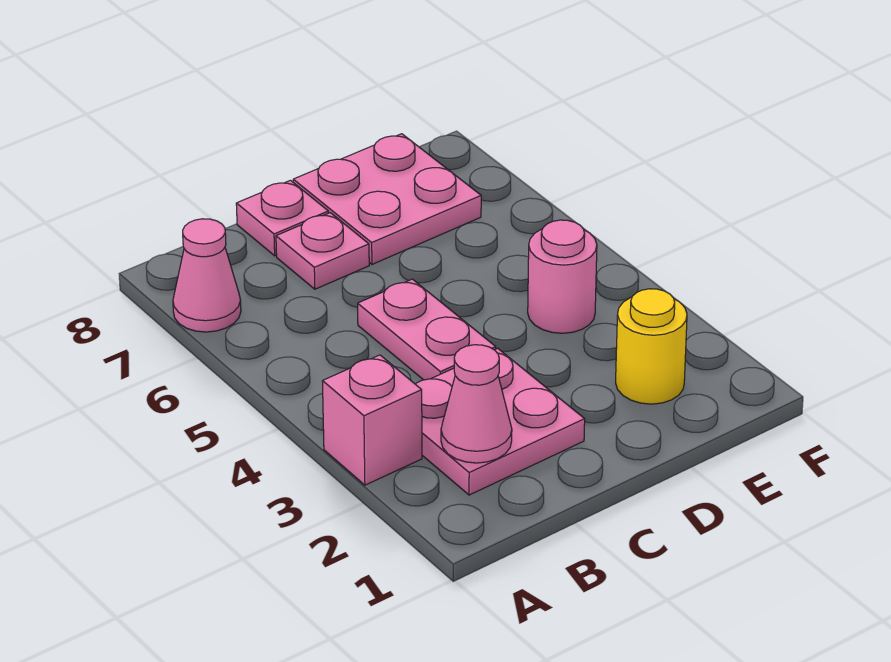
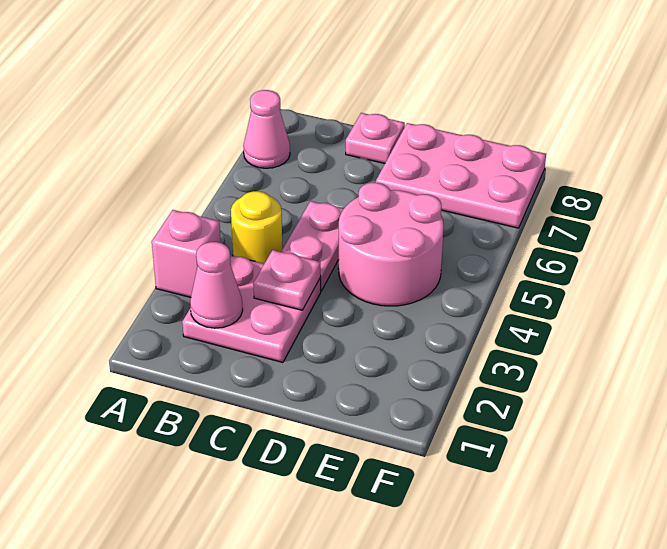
pink 1x1 plate [276,213,369,289] -> pink 1x1 plate moved to [253,250,321,310]
pink 2x2 plate [293,134,481,264] -> pink 2x3 plate [376,123,546,228]
yellow 1x1 round brick [616,289,687,404] -> yellow 1x1 round brick moved to [231,191,282,264]
pink 1x1 round brick [528,220,597,333] -> pink 2x2 round brick [338,183,444,306]

